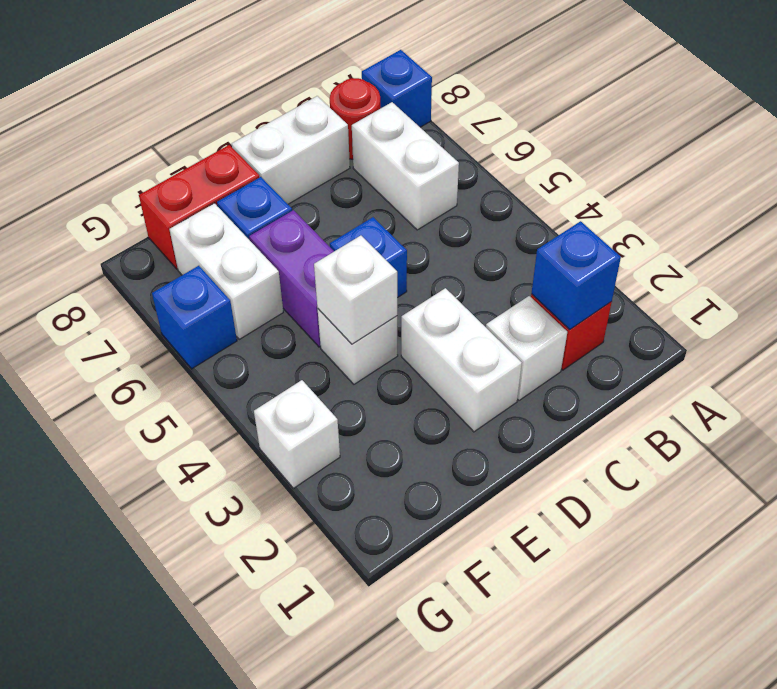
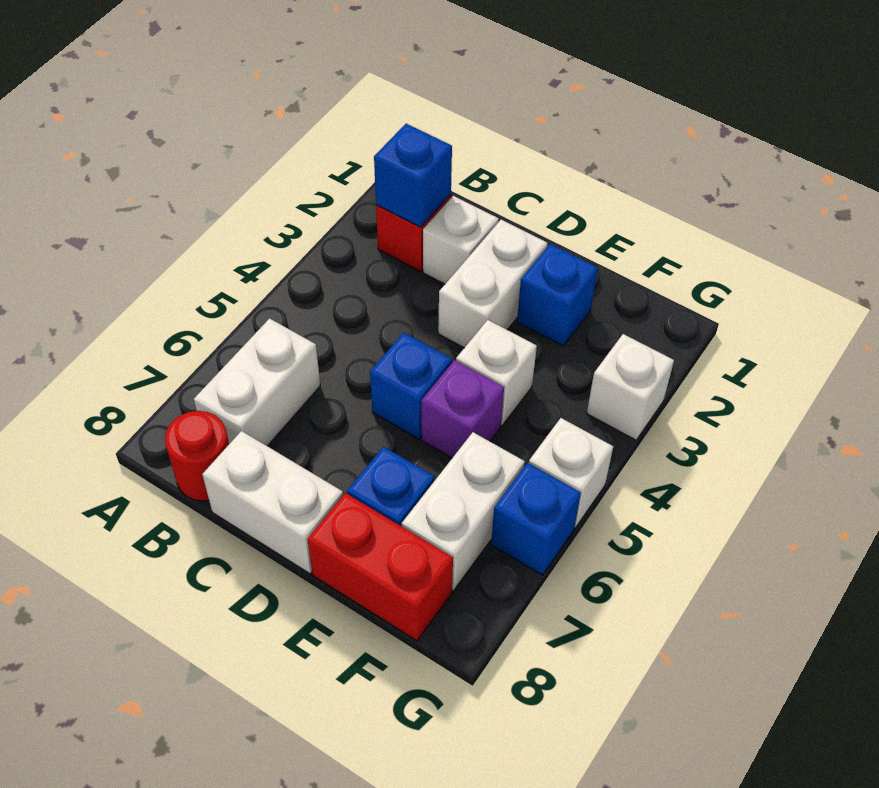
blue 1x1 brick [362,50,432,127] -> blue 1x1 brick moved to [517,244,598,346]
white 1x1 brick [314,236,397,344] -> white 1x1 brick moved to [529,418,613,528]
purple 1x2 brick [249,210,334,347] -> purple 1x1 brick [421,360,504,458]

